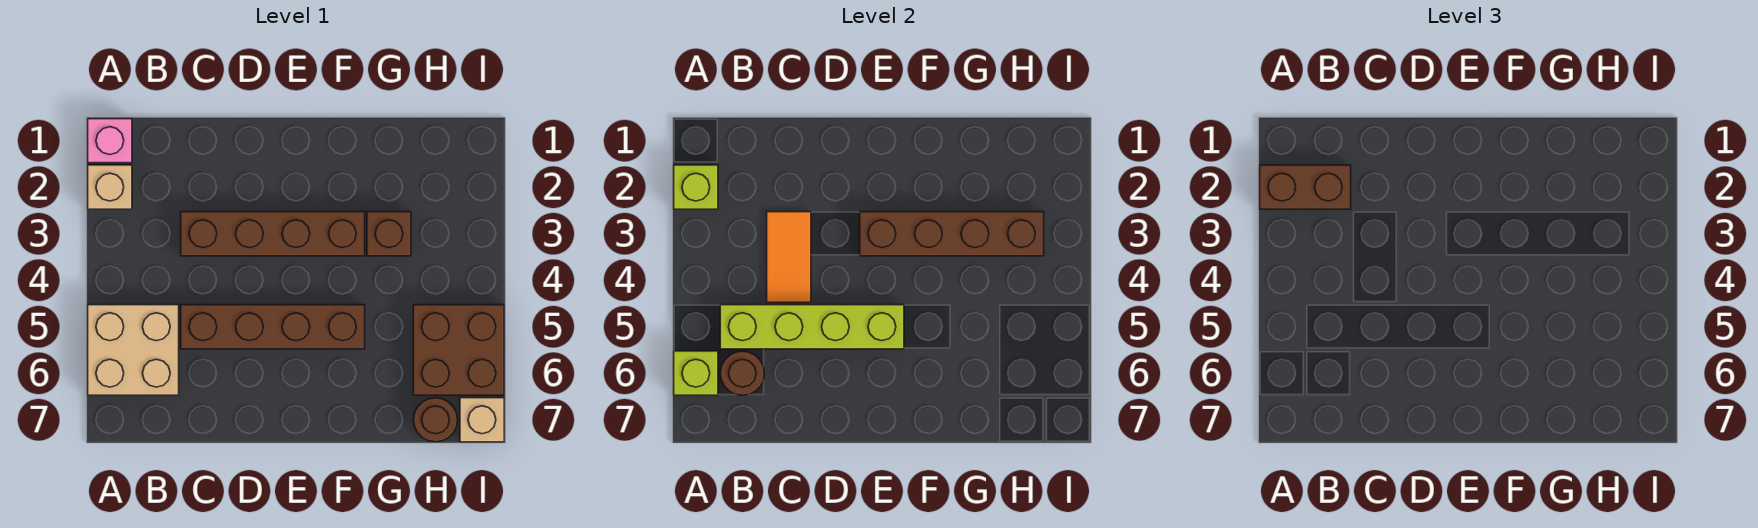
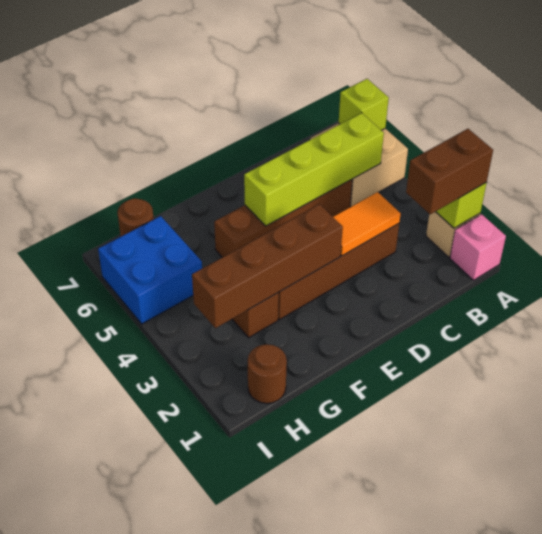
brown 1x1 round brick [720,351,765,395] -> brown 1x1 round brick moved to [248,344,287,403]
orange 1x2 tile [767,212,811,302] -> orange 1x2 tile turned to [333,192,401,256]
brown 2x2 brick [413,305,504,395] -> blue 2x2 brick [98,216,202,324]
tan 1x1 brick [460,398,504,442] -> none

